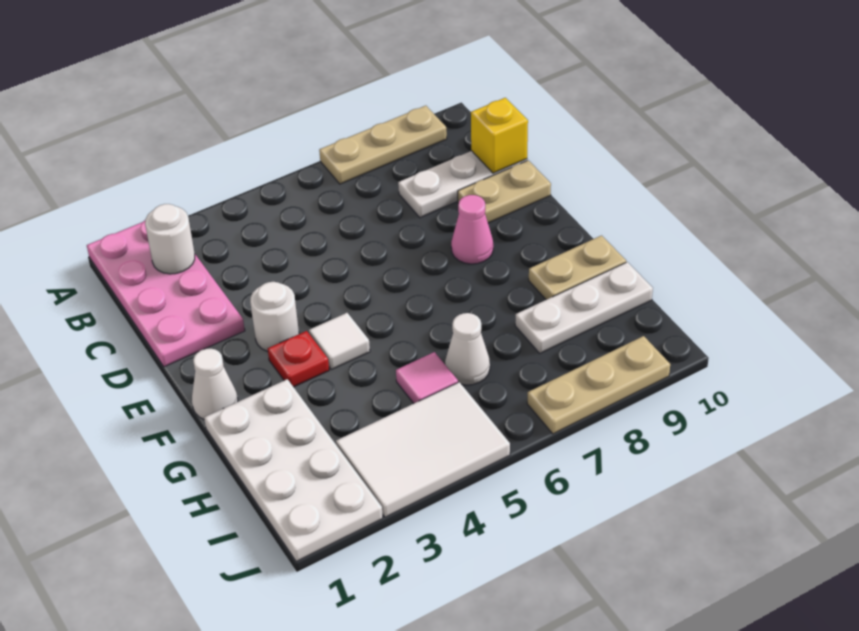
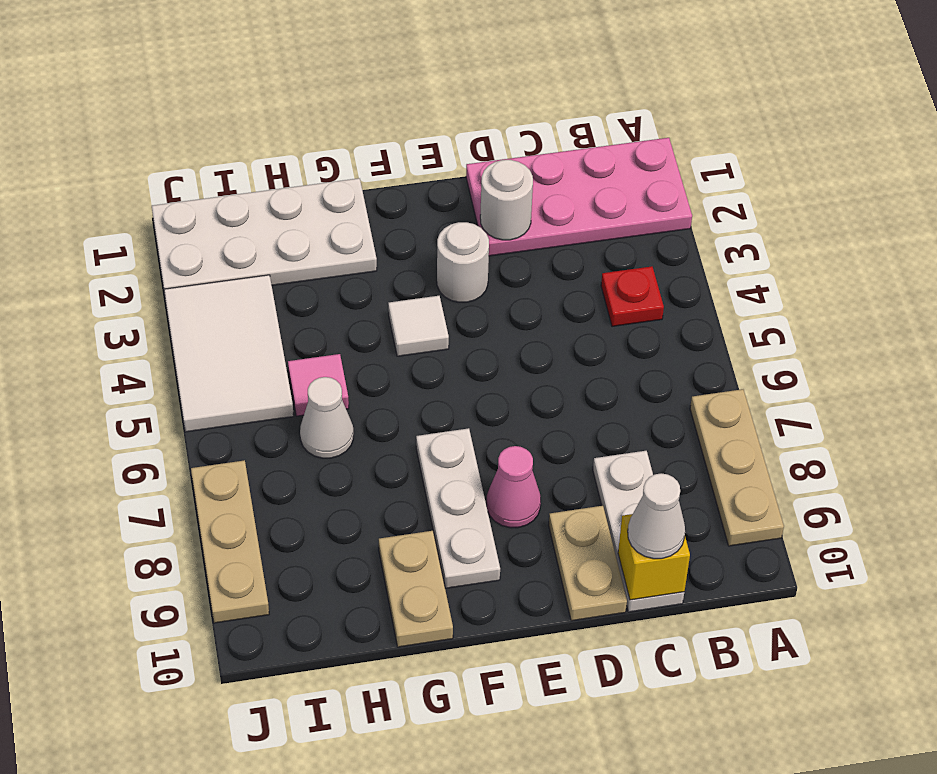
white 1x1 round brick [145,204,195,274] -> white 1x1 round brick moved to [480,160,533,240]
white 1x1 cone [192,349,238,419] -> white 1x1 cone moved to [628,473,685,559]
red 1x1 plate [268,331,329,387] -> red 1x1 plate moved to [601,266,664,326]
white 1x3 plate [515,262,653,353] -> white 1x3 plate moved to [416,428,500,588]

